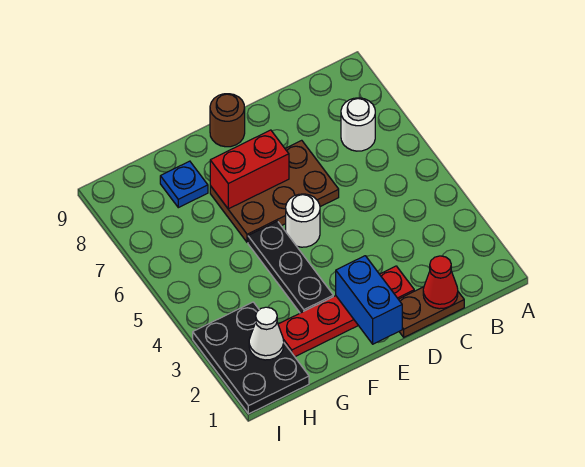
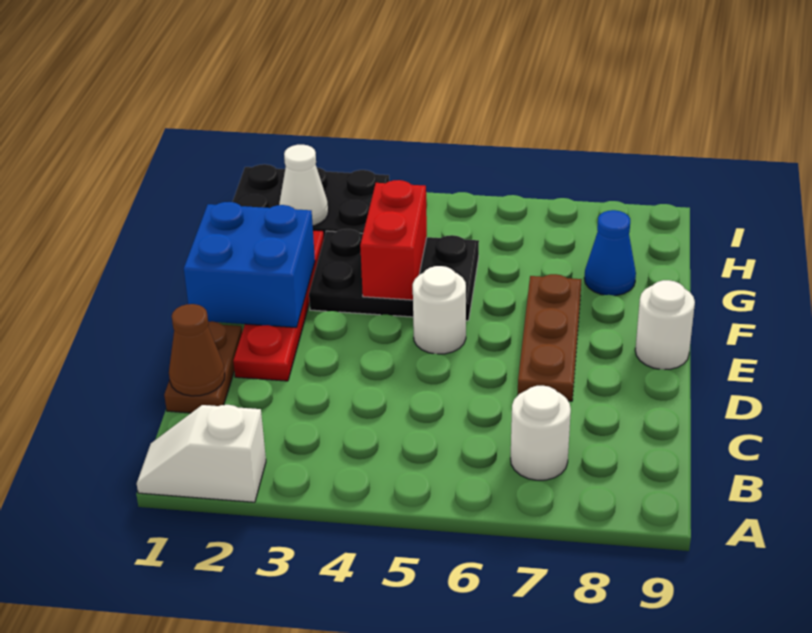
none -> white 1x2 slope [137,405,266,502]
red 1x1 cone [423,256,458,309] -> brown 1x1 cone [169,304,225,396]
brown 2x3 plate [210,140,339,243] -> brown 1x3 plate [518,274,582,401]
blue 1x2 brick [336,256,402,344] -> blue 2x2 brick [184,202,315,328]
red 1x2 brick [210,130,289,209] -> red 1x2 brick moved to [360,180,427,300]
brown 1x1 round brick [210,94,245,147] -> white 1x1 round brick [635,280,695,370]
black 1x3 plate [248,221,333,313] -> black 2x3 plate [309,229,479,321]
blue 1x1 plate [160,161,208,208] -> blue 1x1 cone [584,210,636,296]

